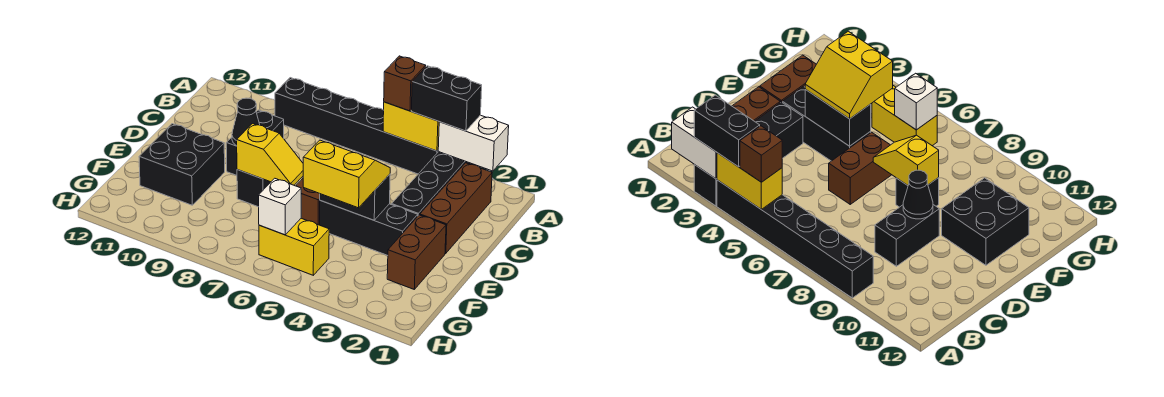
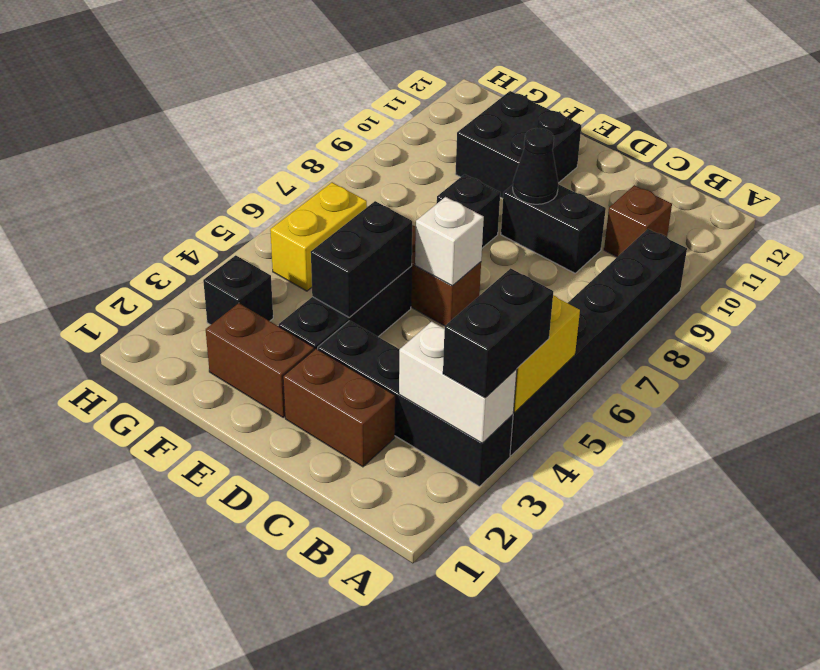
white 1x2 brick [438,115,509,171] -> white 1x2 brick turned to [399,322,517,443]
brown 1x1 brick [384,56,426,111] -> brown 1x1 brick moved to [604,185,672,257]
brown 1x3 brick [420,163,492,253] -> brown 1x2 brick [283,349,395,467]
yellow 2x2 slope [303,140,390,208] -> none
yellow 1x2 slope [237,123,303,185] -> none
none -> black 1x1 brick [203,255,273,325]
white 1x1 brick [259,178,301,235] -> white 1x1 brick moved to [415,197,484,286]

